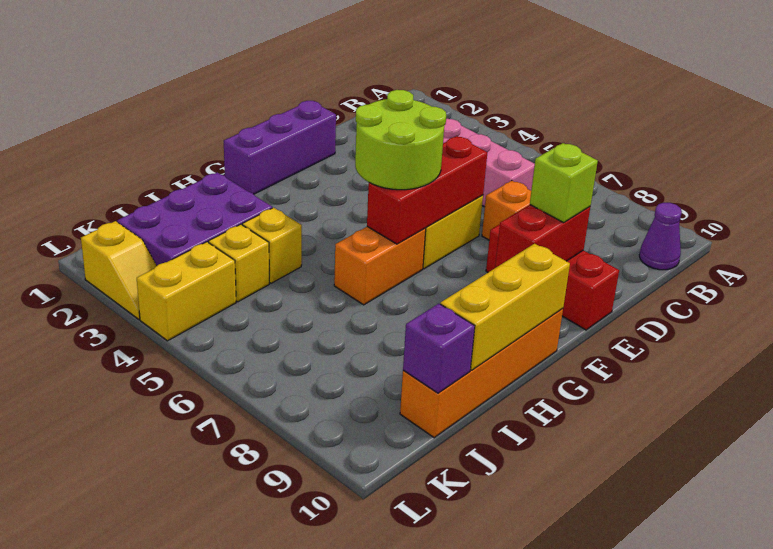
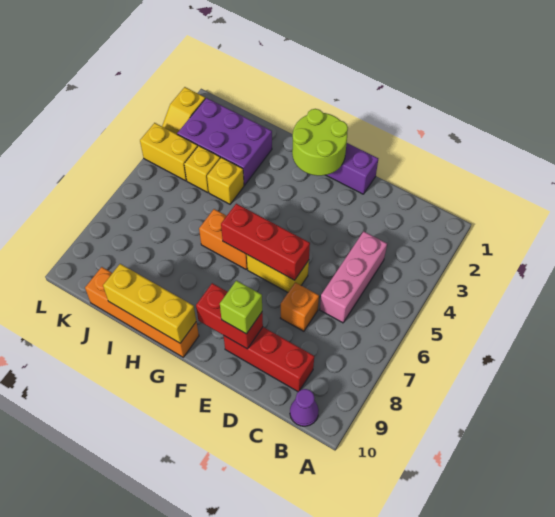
red 1x3 brick [486,224,619,330] -> red 1x3 brick turned to [224,327,314,392]
lime 2x2 round brick [355,90,446,190] -> lime 2x2 round brick moved to [292,109,348,176]
purple 1x1 brick [403,304,475,393] -> none

